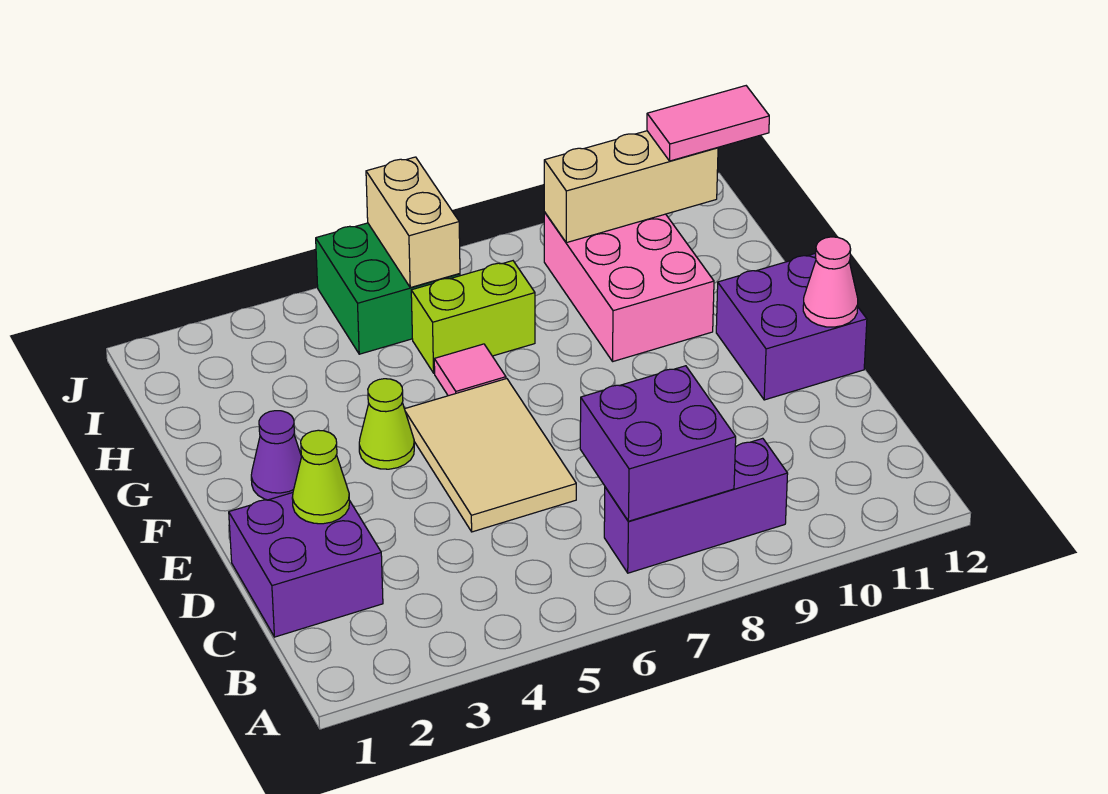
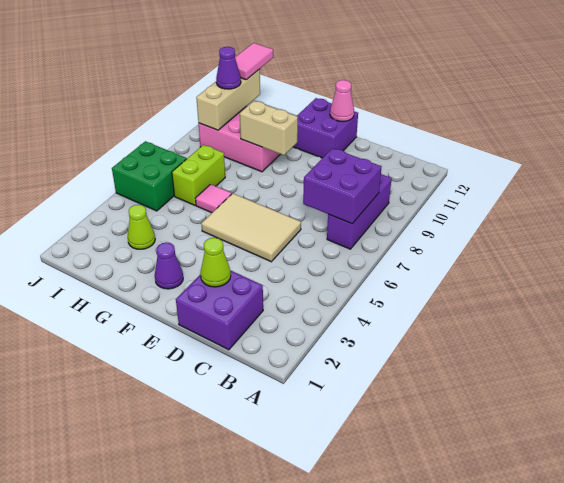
lime 1x1 cone [359,379,414,469] -> lime 1x1 cone moved to [128,205,155,249]
tan 1x2 brick [366,157,460,288] -> tan 1x2 brick moved to [240,101,298,155]
none -> purple 1x1 cone [216,47,241,89]

